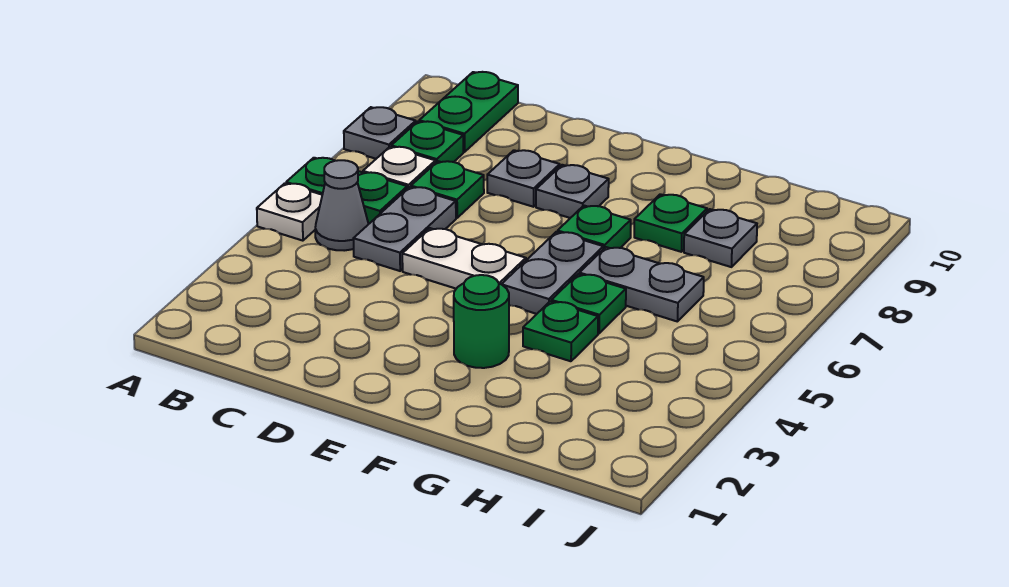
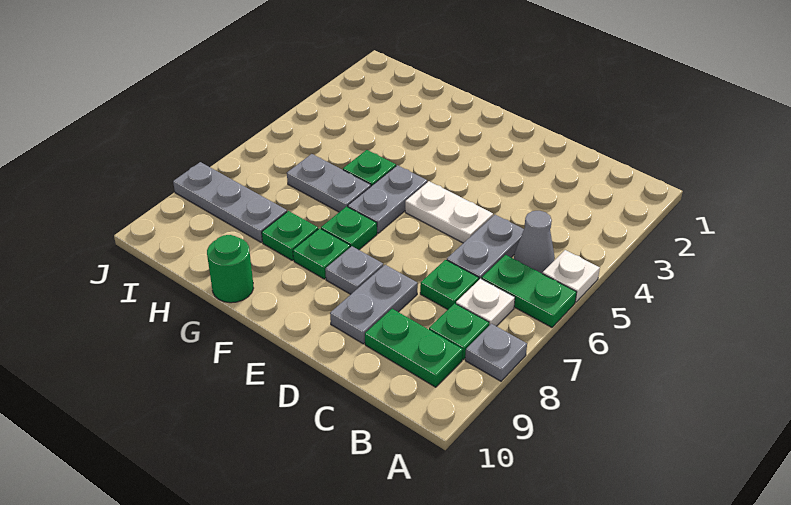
green 1x2 plate [419,72,518,152] -> green 1x2 plate turned to [365,309,463,387]
grey 1x1 plate [487,150,560,207] -> grey 1x2 plate [330,265,418,344]
green 1x1 round brick [454,275,509,368] -> green 1x1 round brick moved to [207,235,254,303]
green 1x1 plate [523,301,598,361] -> green 1x1 plate moved to [293,228,350,279]
grey 1x1 plate [684,209,757,267] -> grey 1x3 plate [173,162,287,242]

